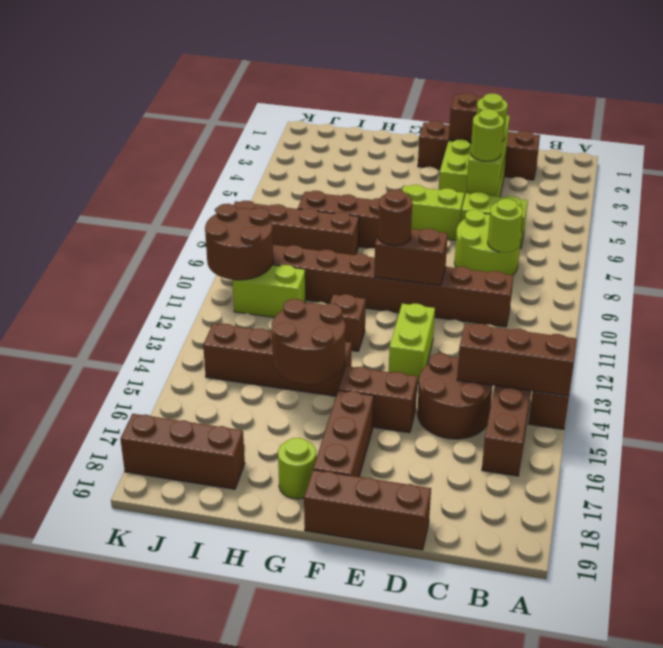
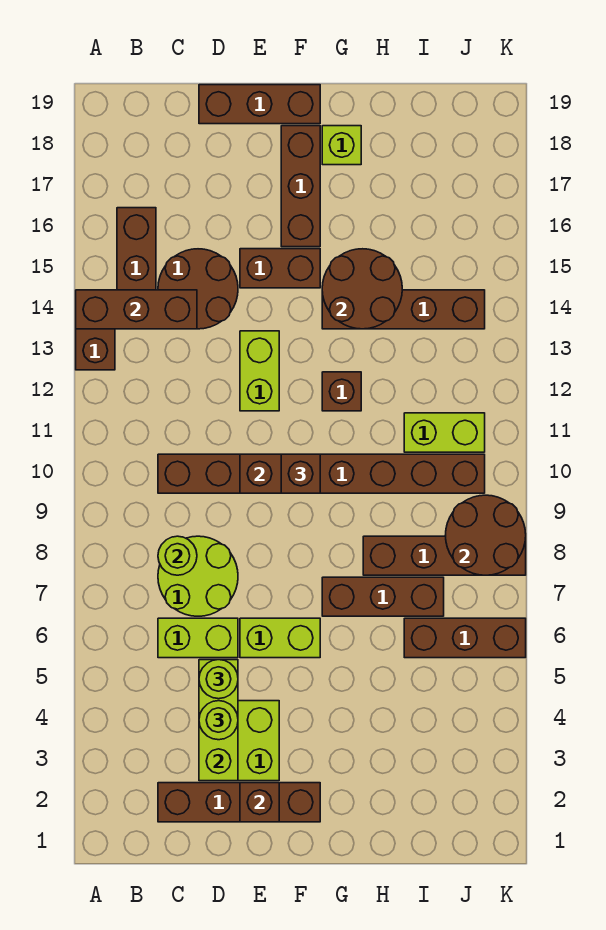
brown 1x1 round brick [378,190,412,246] -> brown 1x1 brick [281,454,320,493]
lime 1x1 round brick [278,438,316,499] -> lime 1x1 brick [322,126,361,165]
brown 1x3 brick [120,414,245,489] -> brown 1x3 brick moved to [404,618,526,658]
brown 2x2 round brick [205,204,273,280] -> brown 2x2 round brick moved to [445,495,526,575]

